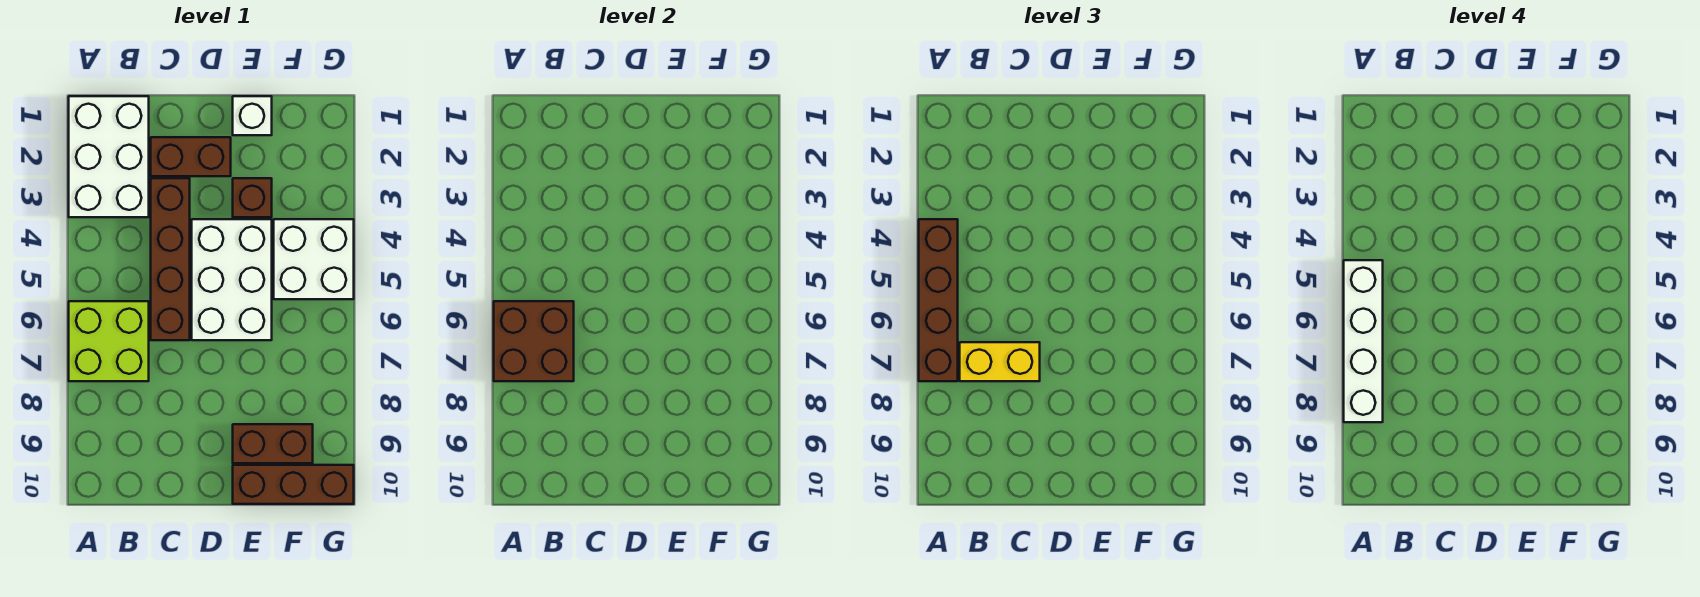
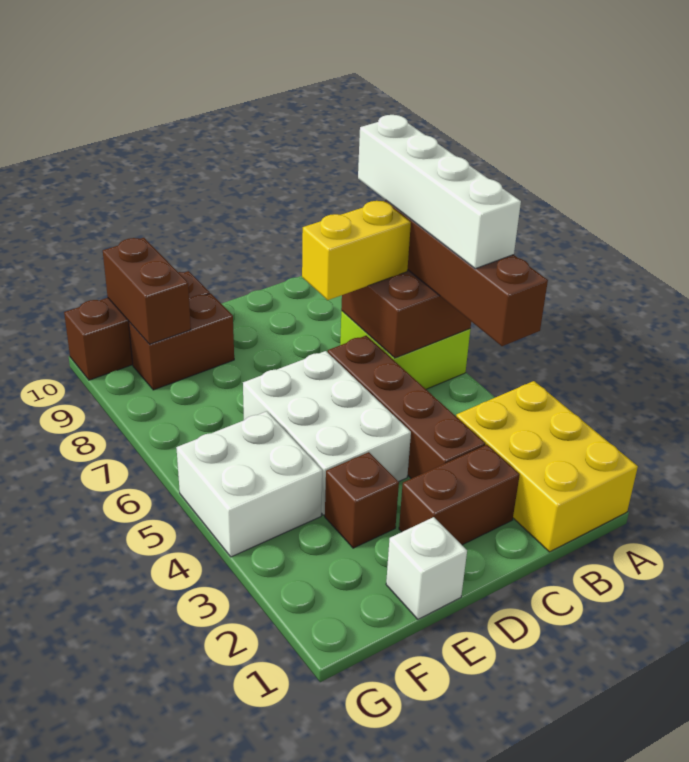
white 2x3 brick [69,96,149,217] -> yellow 2x3 brick [456,381,638,552]
none -> brown 1x2 brick [103,238,191,344]

